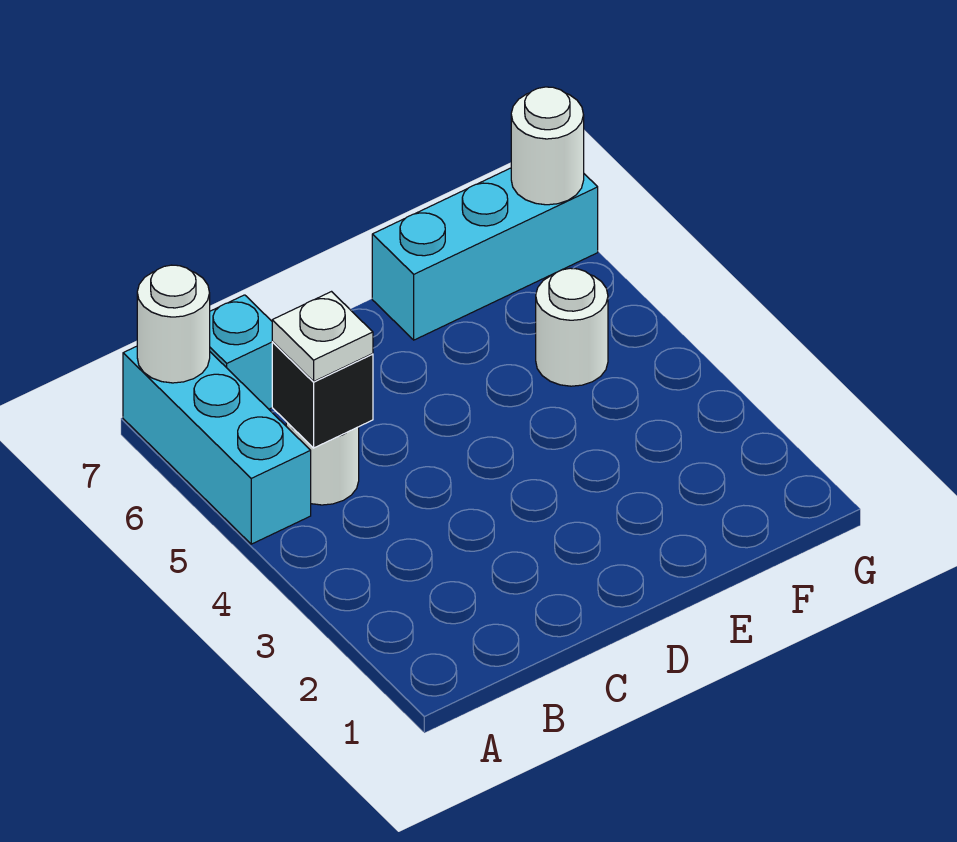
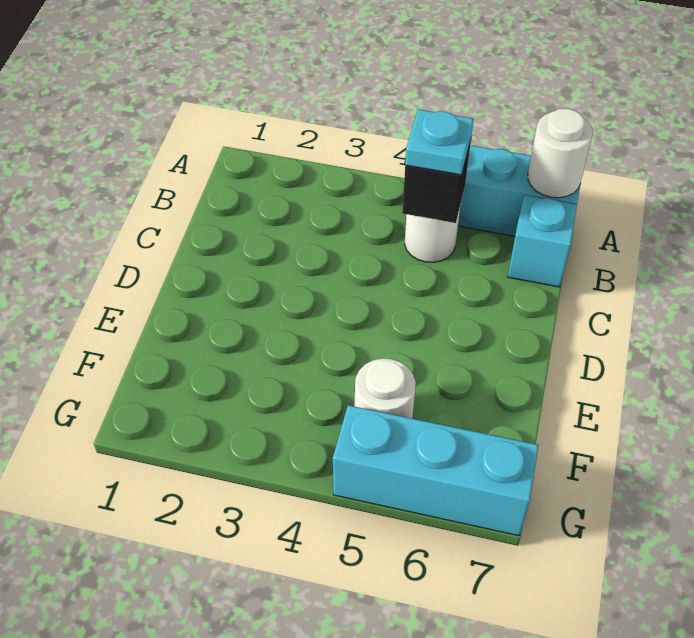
white 1x1 plate [272,292,373,381] -> cyan 1x1 plate [405,109,474,175]
cyan 1x3 brick [372,168,598,340] -> cyan 1x3 brick turned to [333,405,539,536]
white 1x1 round brick [511,87,584,205] -> none

